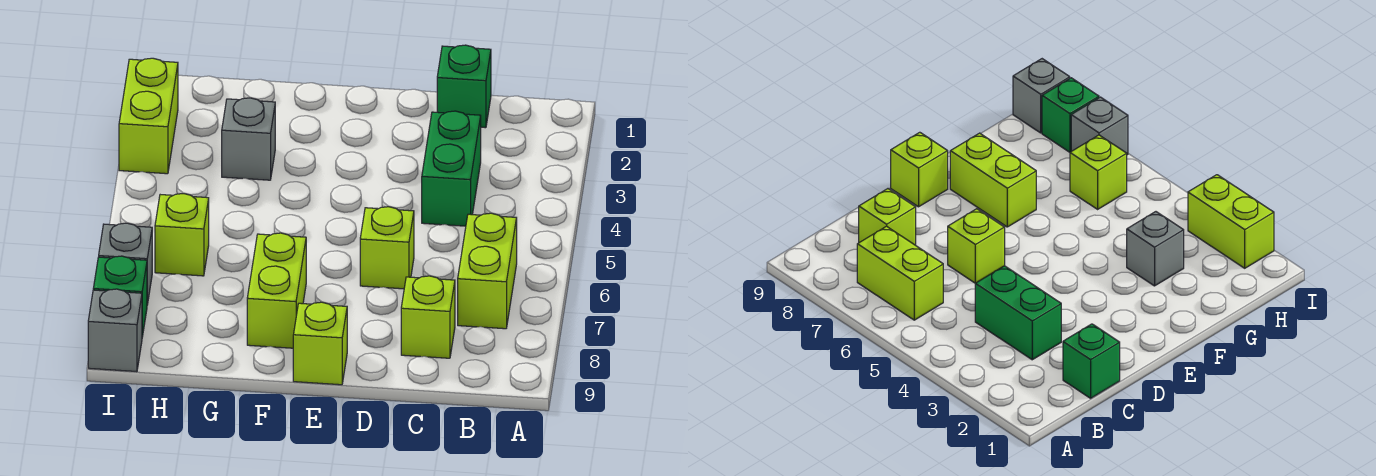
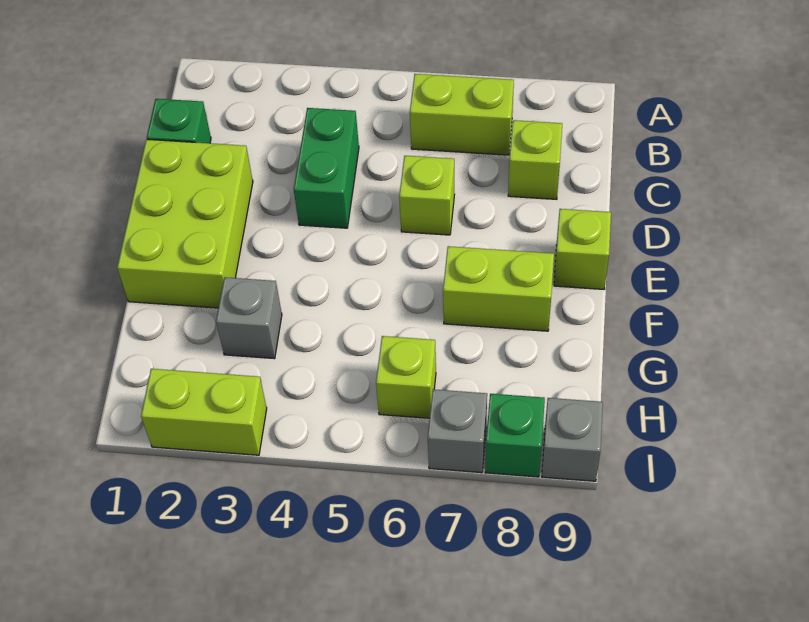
green 1x2 brick [422,111,481,226] -> green 1x2 brick turned to [294,108,359,228]
none -> lime 2x3 brick [117,139,253,308]

